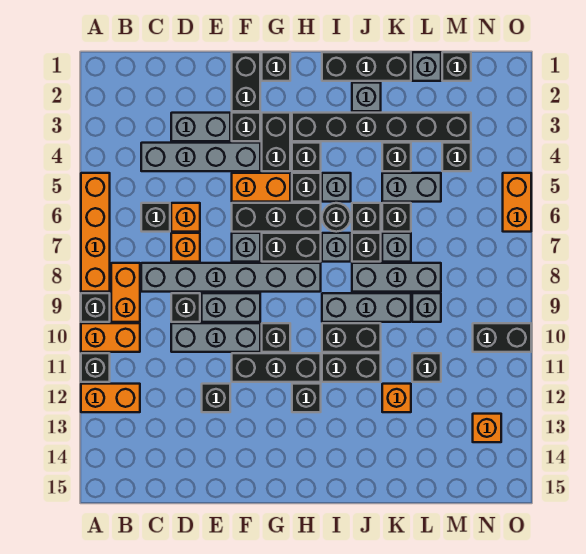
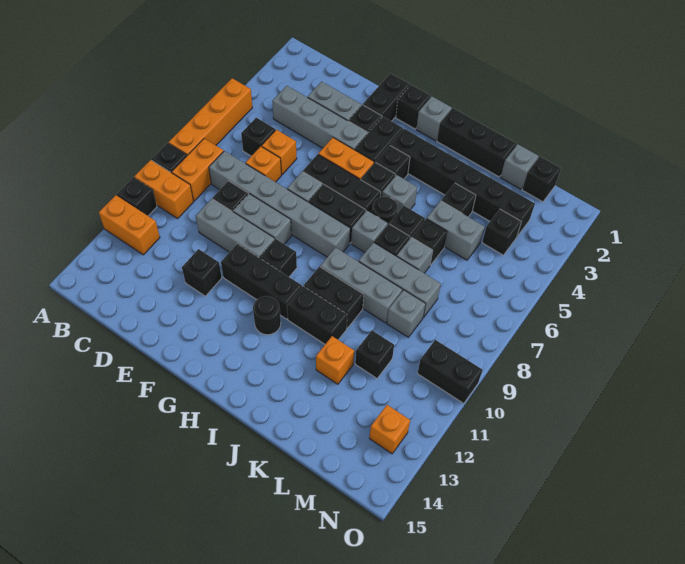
black 1x1 brick [292,384,321,412] -> black 1x1 round brick [253,296,281,335]
grey 1x1 brick [352,83,381,111] -> grey 1x1 brick moved to [416,96,452,141]
orange 1x2 brick [503,173,531,232] -> none

